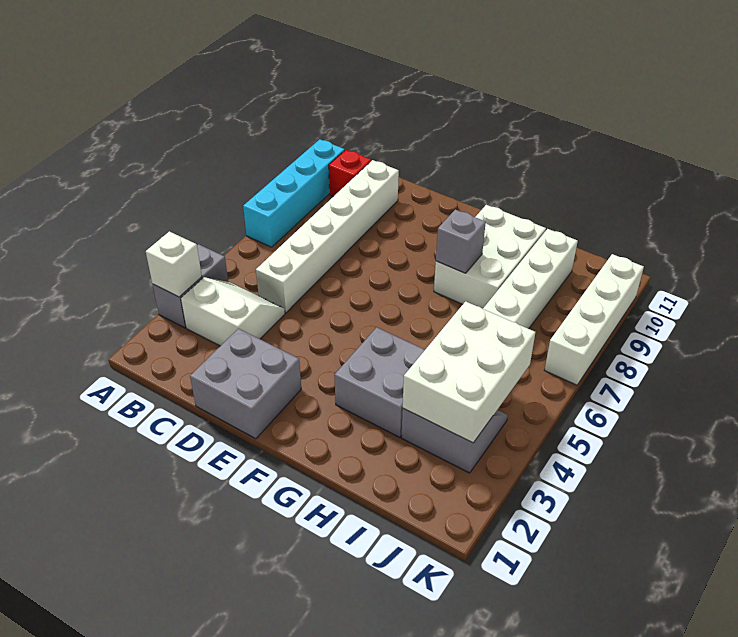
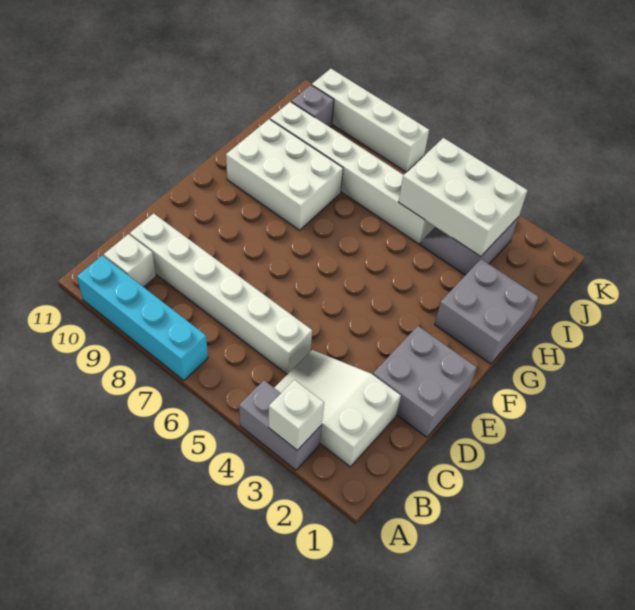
white 2x2 slope [181,277,285,346] -> white 2x3 slope [274,350,401,467]
red 1x1 brick [329,150,371,197] -> white 1x1 brick [104,234,156,287]
grey 2x2 brick [334,327,425,437] -> grey 2x2 brick moved to [435,259,538,364]
grey 1x1 brick [436,209,486,273] -> grey 1x1 brick moved to [291,85,334,127]

